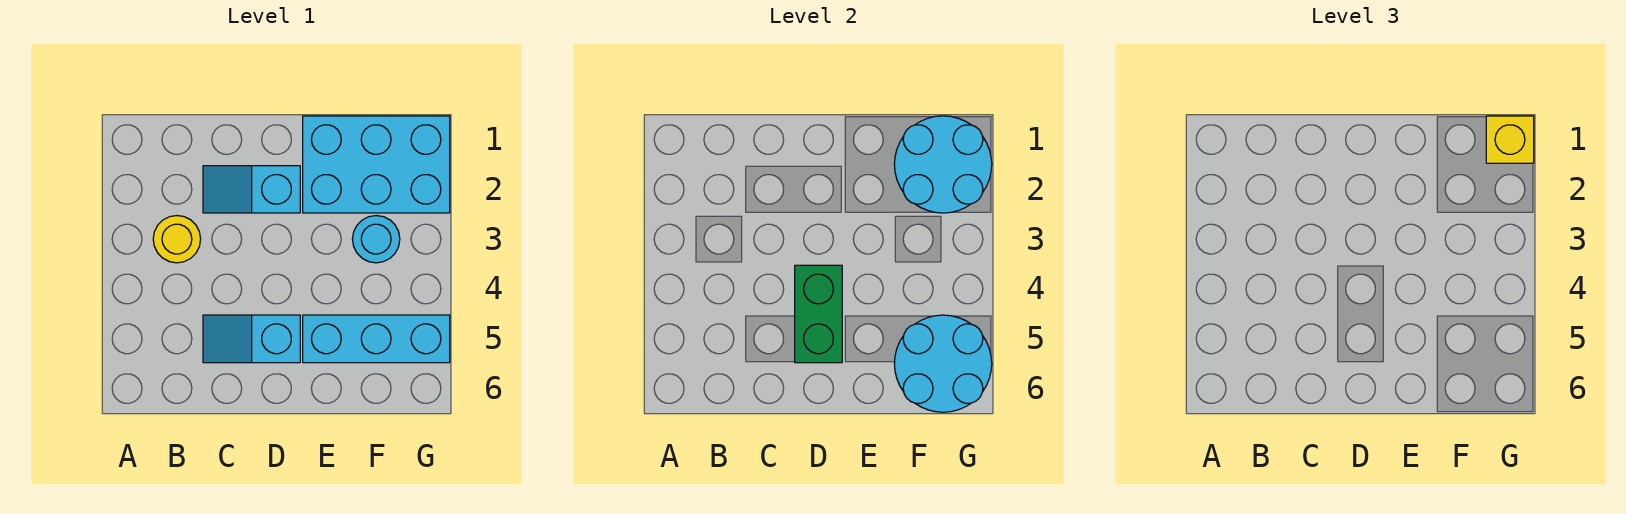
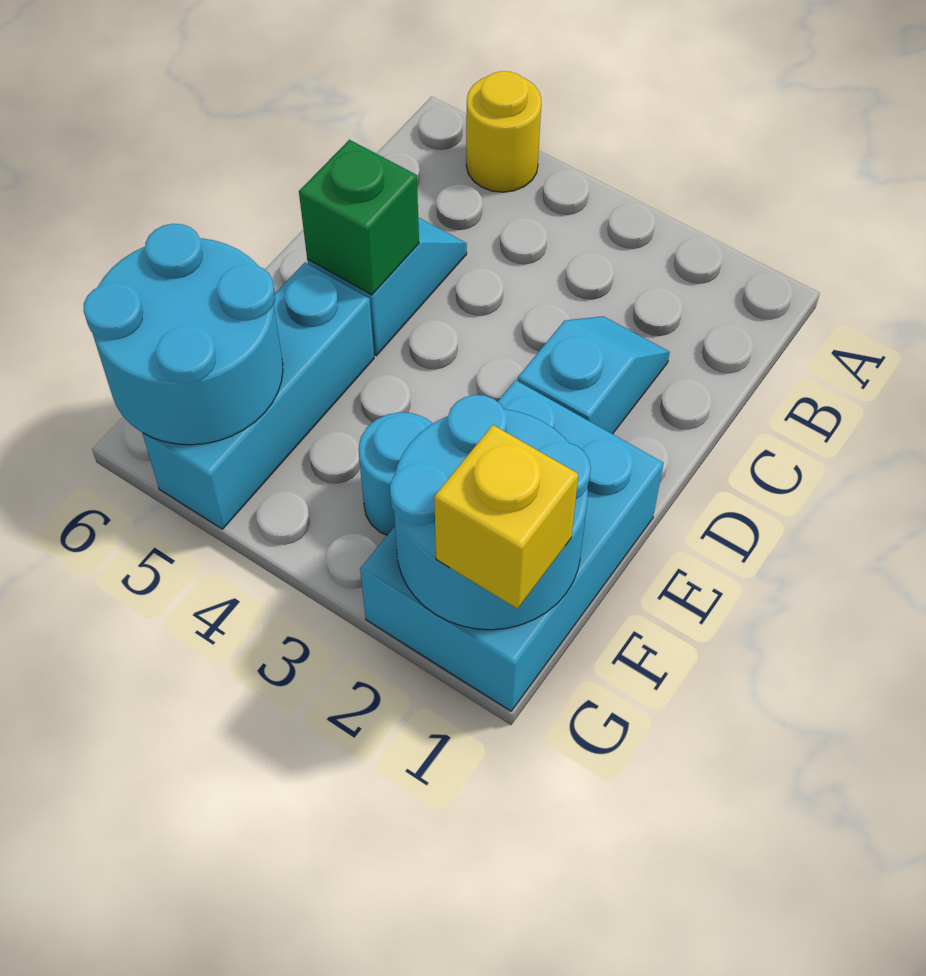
yellow 1x1 round brick [153,216,201,263] -> yellow 1x1 round brick moved to [466,71,542,192]
green 1x2 brick [795,265,842,363] -> green 1x1 brick [299,140,419,295]

